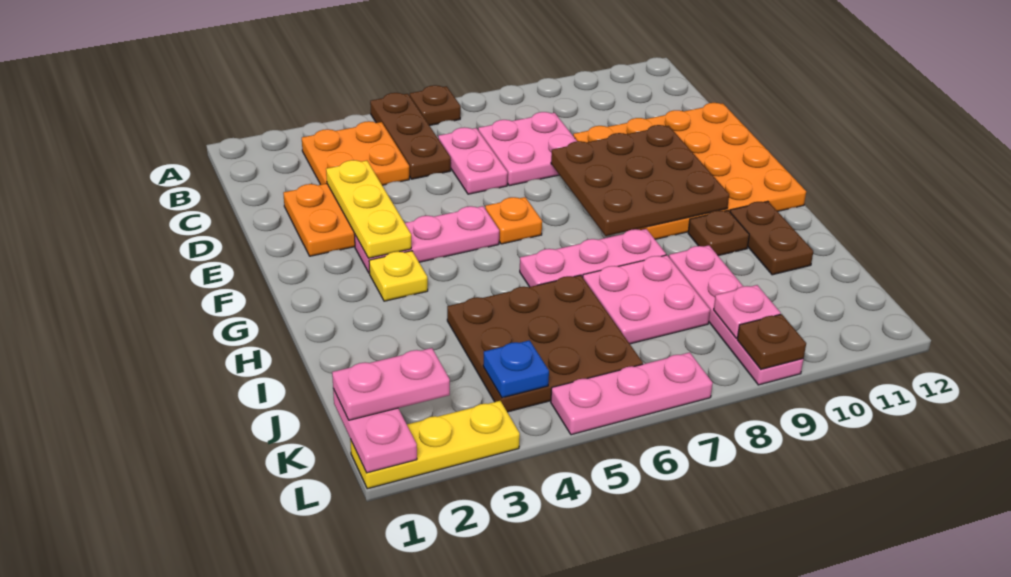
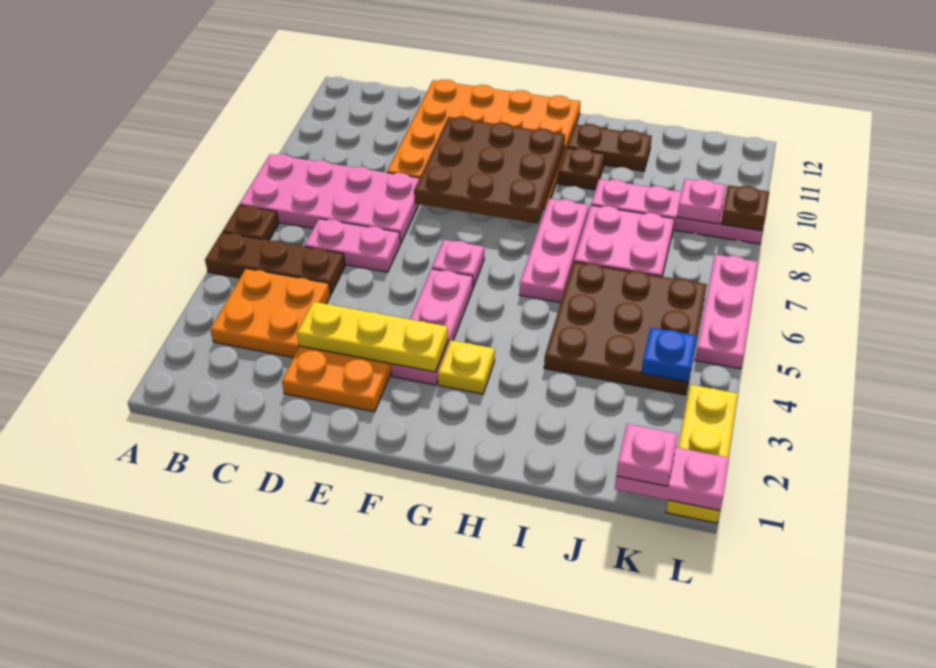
pink 2x2 plate [478,112,577,186] -> pink 2x4 plate [239,154,420,243]
orange 1x1 plate [485,197,542,244] -> pink 1x1 plate [432,240,484,287]
pink 1x2 plate [332,348,450,420] -> pink 1x1 plate [616,424,678,486]

